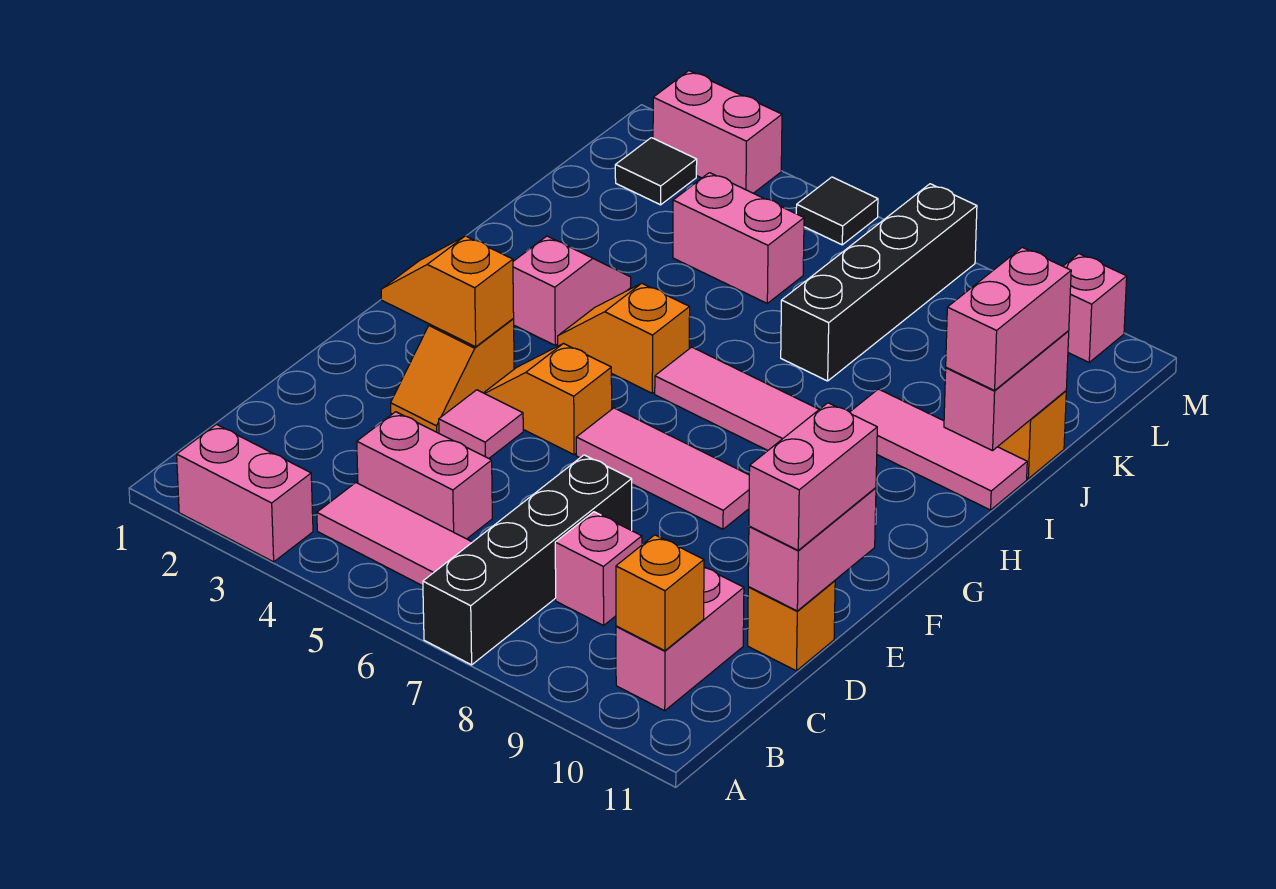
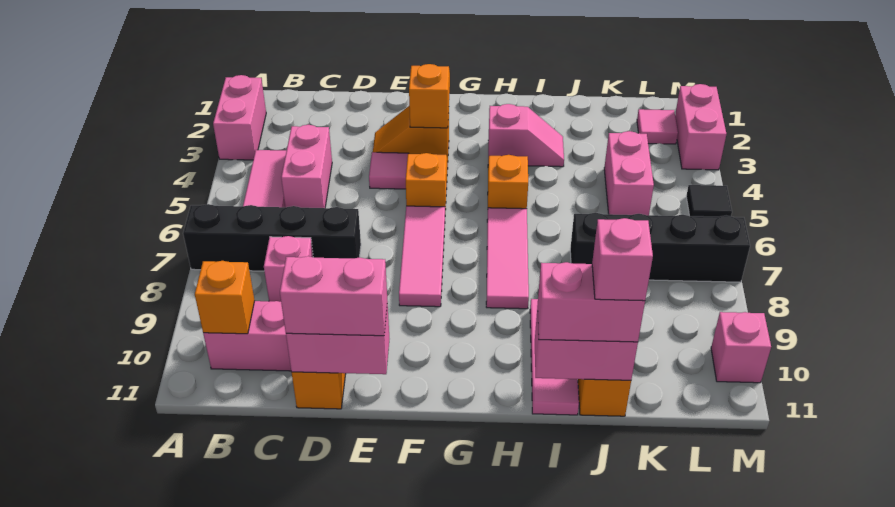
none -> pink 1x1 brick [592,218,653,301]
black 1x1 tile [615,138,697,205] -> pink 1x1 tile [637,109,678,144]

